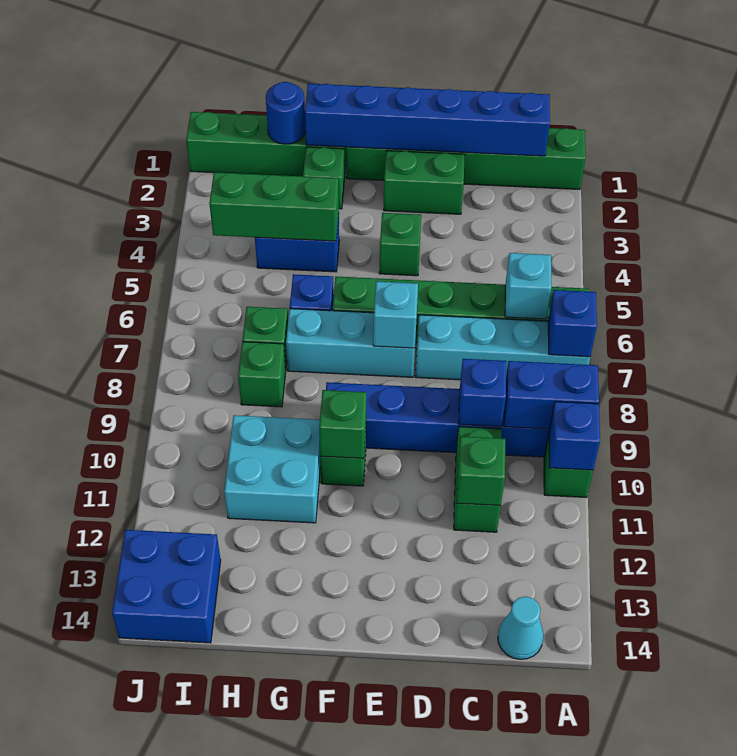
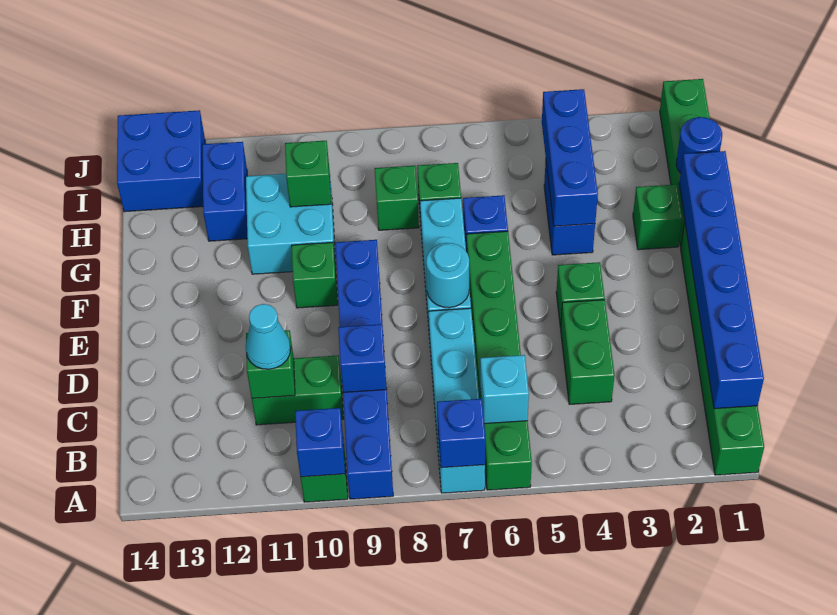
blue 1x2 brick [504,361,599,429] -> blue 1x2 brick moved to [202,142,247,241]
cyan 1x1 cone [498,596,544,659] -> cyan 1x1 cone moved to [246,304,291,369]
green 1x2 brick [384,151,465,214] -> green 1x2 brick moved to [561,300,615,404]
cyan 1x1 brick [373,281,418,348] -> cyan 1x1 round brick [426,243,469,308]
green 1x1 brick [319,390,366,459] -> green 1x1 brick moved to [285,141,331,207]
green 1x3 brick [209,172,339,241] -> blue 1x3 brick [542,89,598,226]

